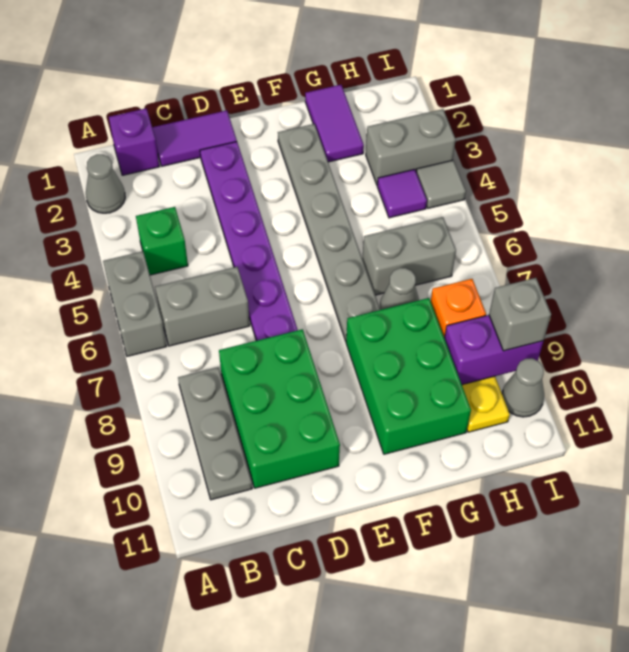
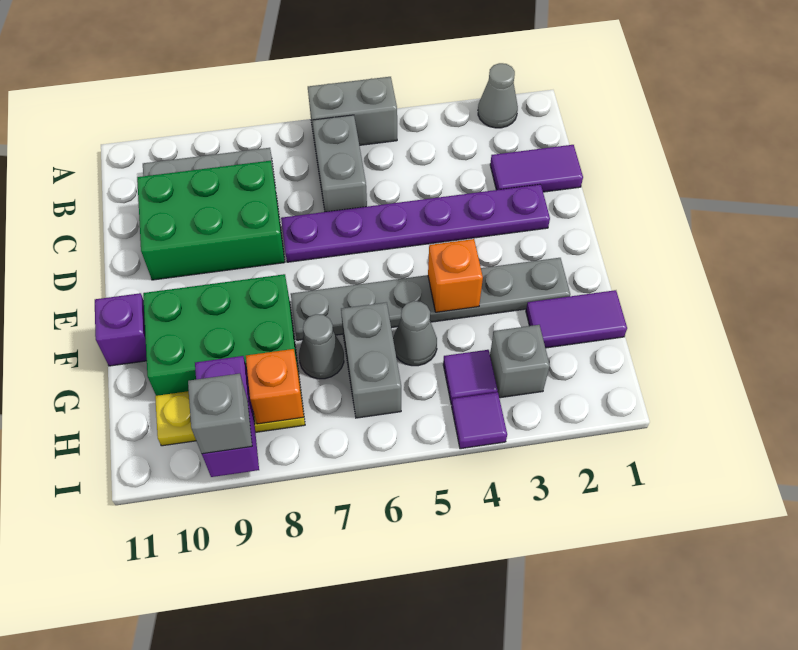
purple 1x1 brick [109,109,160,175] -> purple 1x1 brick moved to [95,293,147,366]
green 1x1 brick [136,207,188,275] -> none
purple 1x2 tile [152,110,237,166] -> purple 1x2 tile turned to [490,145,583,192]
none -> orange 1x1 brick [428,239,483,312]
grey 1x2 brick [366,109,456,185] -> grey 1x1 brick [490,325,550,398]
grey 1x1 tile [416,160,466,208] -> purple 1x1 tile [451,392,507,449]
grey 1x1 cone [502,358,544,417] -> grey 1x1 cone moved to [393,301,437,366]

